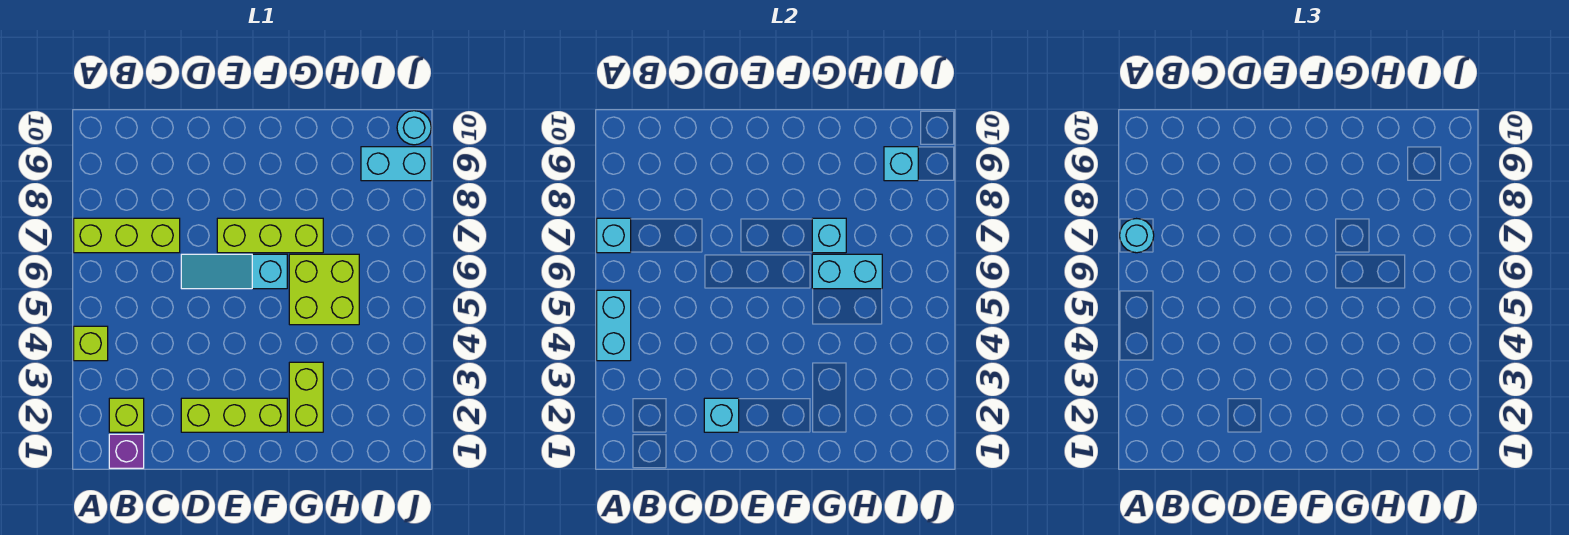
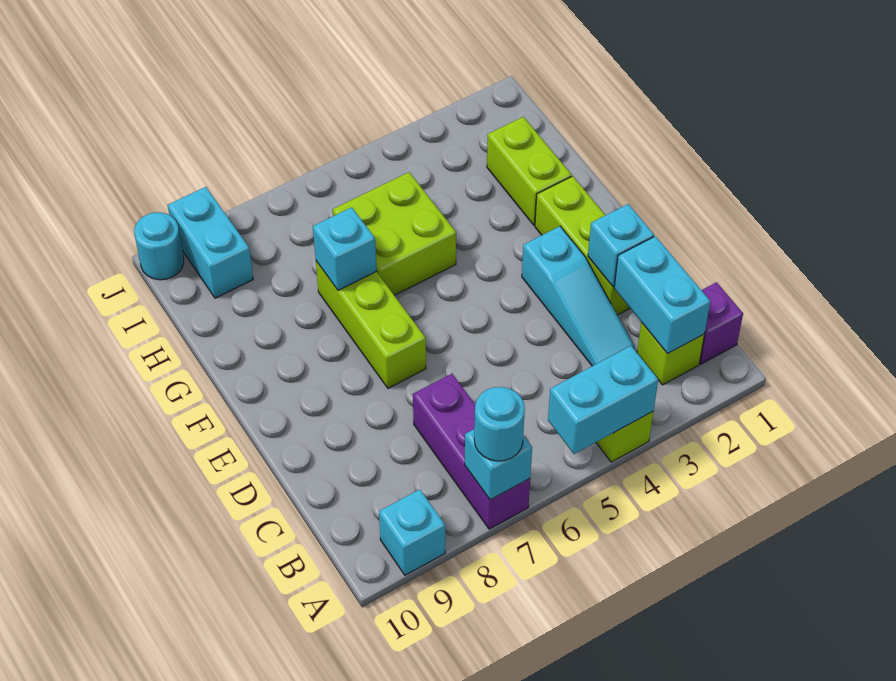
lime 1x3 brick [74,218,180,253] -> purple 1x3 brick [413,374,530,529]
cyan 1x3 slope [181,254,287,289] -> cyan 1x3 slope moved to [522,226,634,366]
lime 1x2 brick [289,362,323,432] -> lime 1x2 brick turned to [487,117,572,225]
cyan 1x2 brick [812,254,882,289] -> cyan 1x2 brick moved to [614,236,710,354]
cyan 1x1 brick [884,147,918,181] -> cyan 1x1 brick moved to [379,489,445,575]

